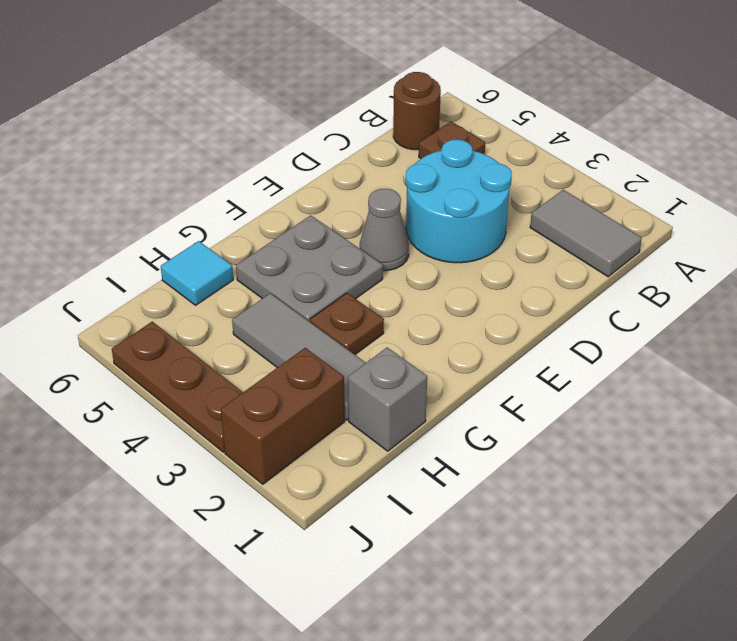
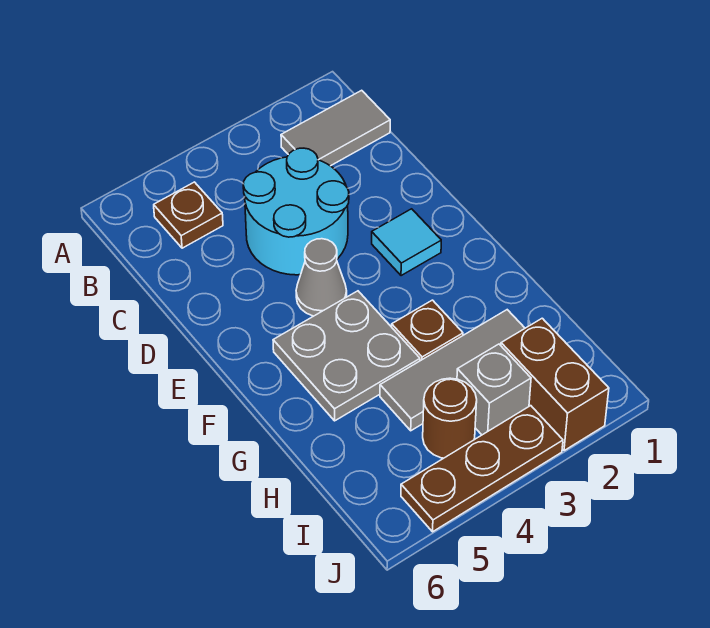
brown 1x1 round brick [393,72,441,150] -> brown 1x1 round brick moved to [423,378,477,458]
grey 1x1 brick [348,347,427,451] -> grey 1x1 brick moved to [457,344,531,435]
cyan 1x1 tile [161,241,233,305] -> cyan 1x1 tile moved to [372,209,441,276]

